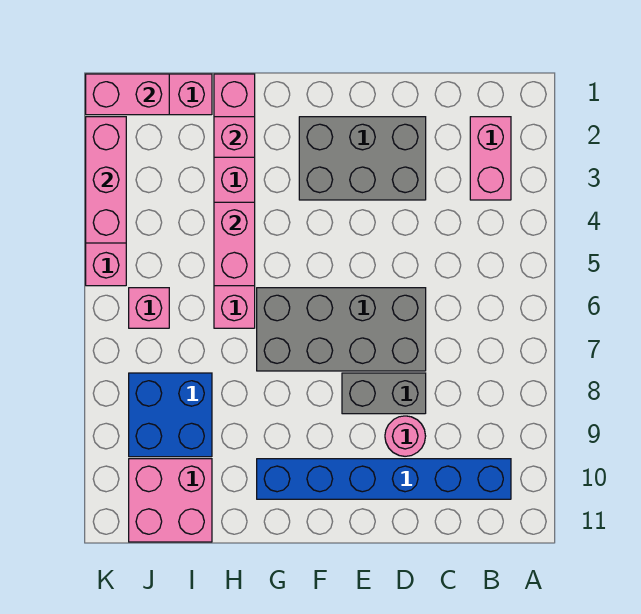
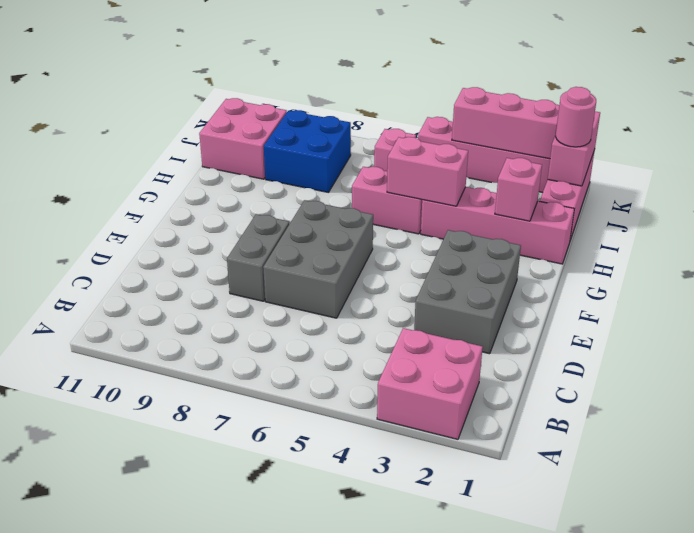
pink 1x2 brick [470,117,511,200] -> pink 2x2 brick [377,328,483,439]
blue 1x6 brick [257,459,511,499] -> none
grey 2x4 brick [257,288,426,371] -> grey 2x3 brick [263,200,373,318]
pink 1x1 round brick [385,416,426,456] -> pink 1x1 round brick moved to [556,87,596,147]

